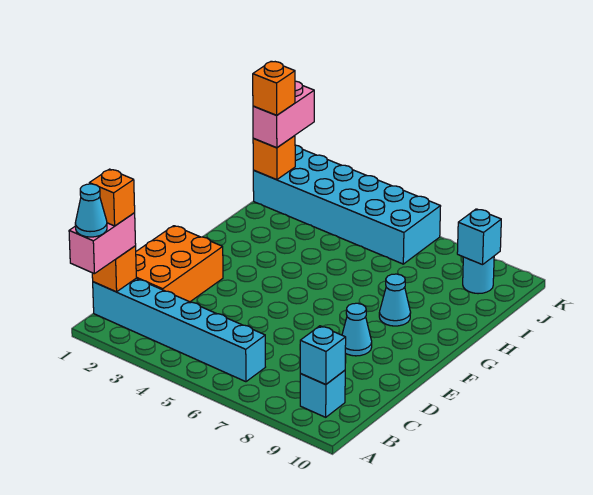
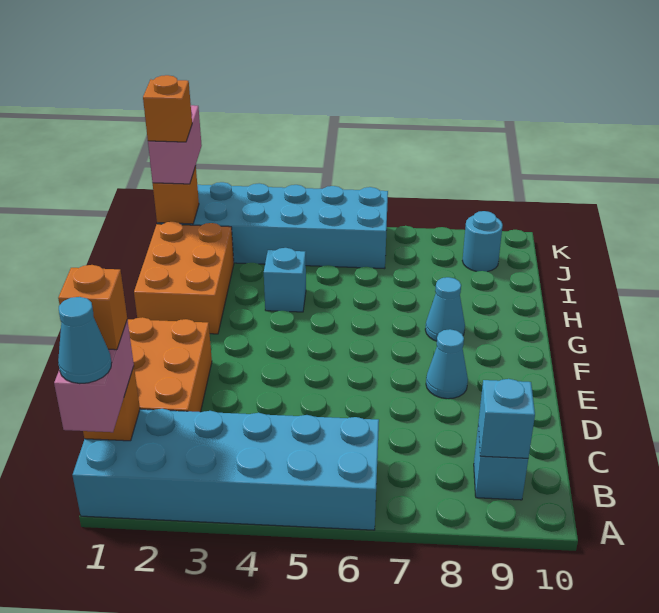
cyan 1x6 brick [93,278,265,382] -> cyan 2x6 brick [72,409,379,530]
none -> orange 2x3 brick [134,222,234,334]
cyan 1x1 brick [457,209,501,265] -> cyan 1x1 brick moved to [264,248,306,312]

